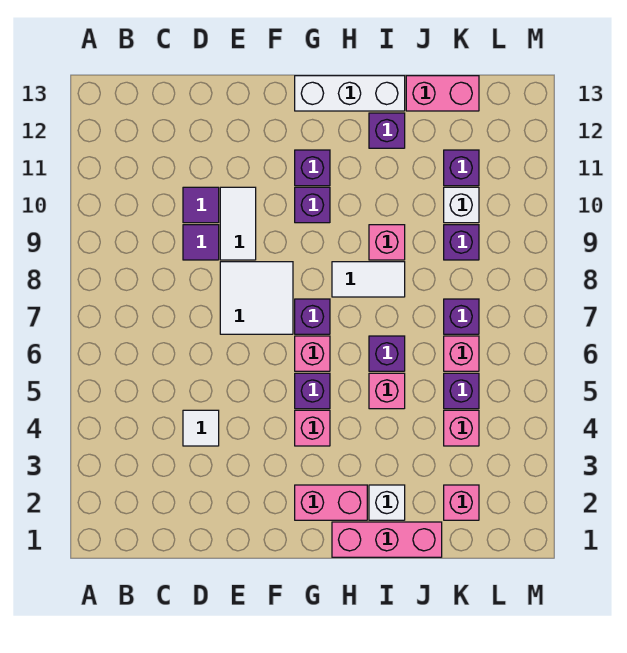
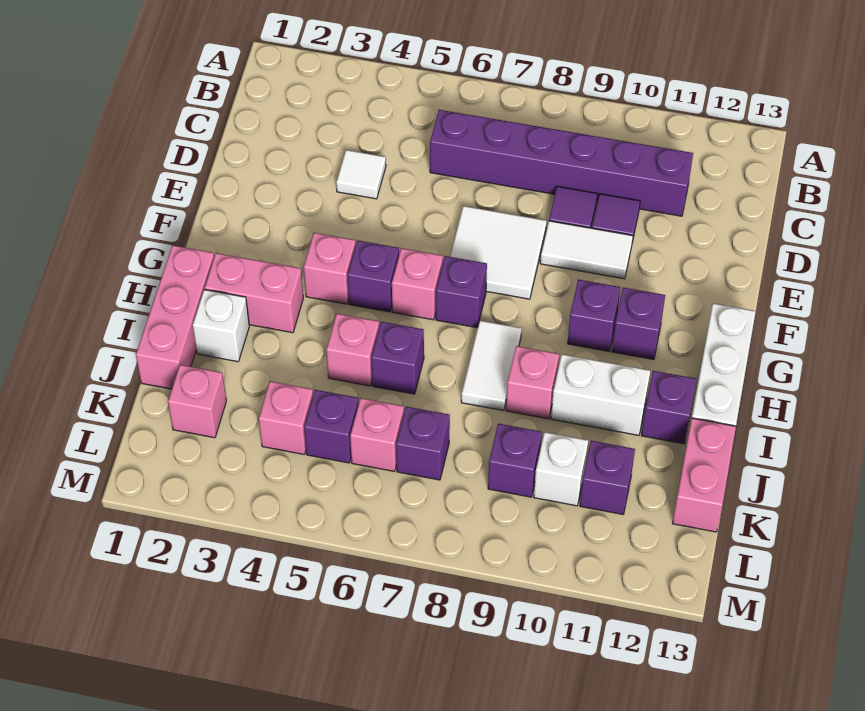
none -> purple 1x6 brick [430,110,693,216]
pink 1x2 brick [295,485,367,520] -> pink 1x2 brick turned to [205,253,303,333]
none -> white 1x2 brick [551,354,650,435]

